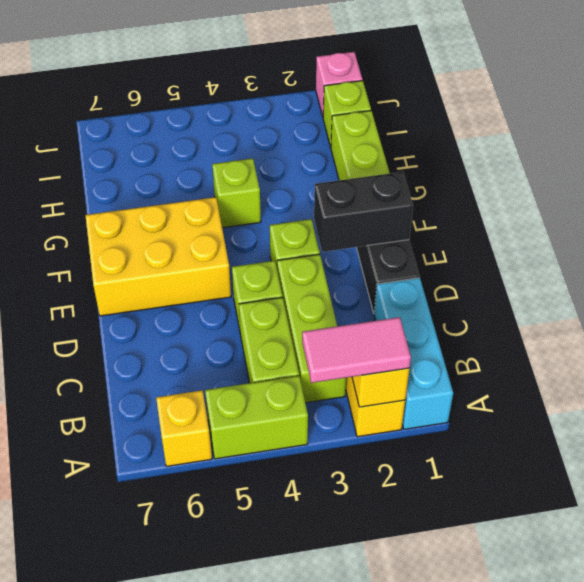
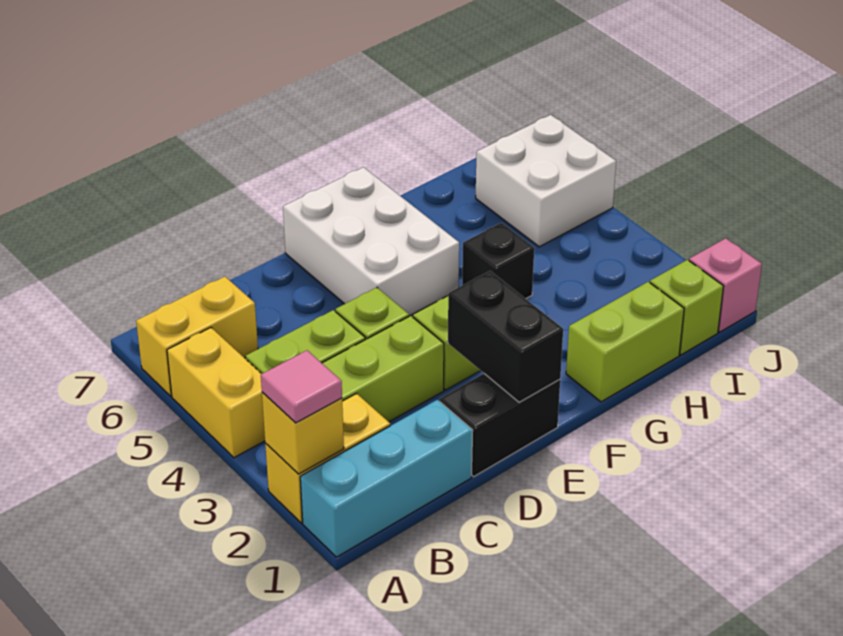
pink 1x2 tile [302,317,411,383] -> pink 1x1 tile [261,350,342,423]
lime 1x2 brick [205,376,308,459] -> yellow 1x2 brick [167,328,265,458]
yellow 1x1 brick [156,390,212,466] -> yellow 1x2 brick [136,277,258,396]
yellow 2x3 brick [85,197,231,316] -> white 2x3 brick [283,167,459,316]
lime 1x1 brick [212,159,261,228] -> black 1x1 brick [462,223,534,299]
none -> white 2x2 brick [476,115,616,247]

